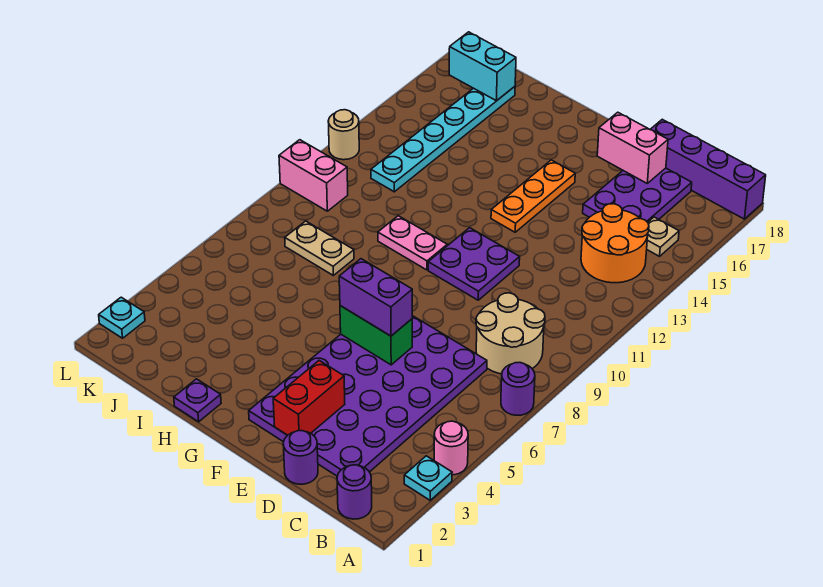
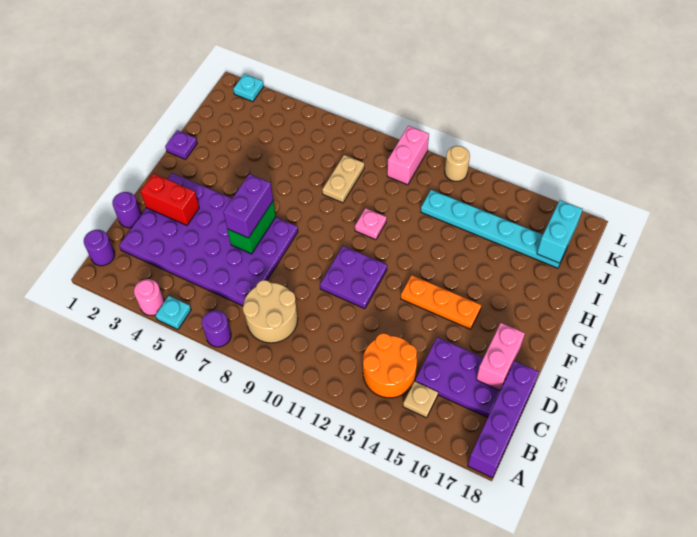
cyan 1x1 plate [404,456,452,500] -> cyan 1x1 plate moved to [156,296,191,329]
pink 1x2 plate [378,216,447,270] -> pink 1x1 plate [355,208,387,240]

